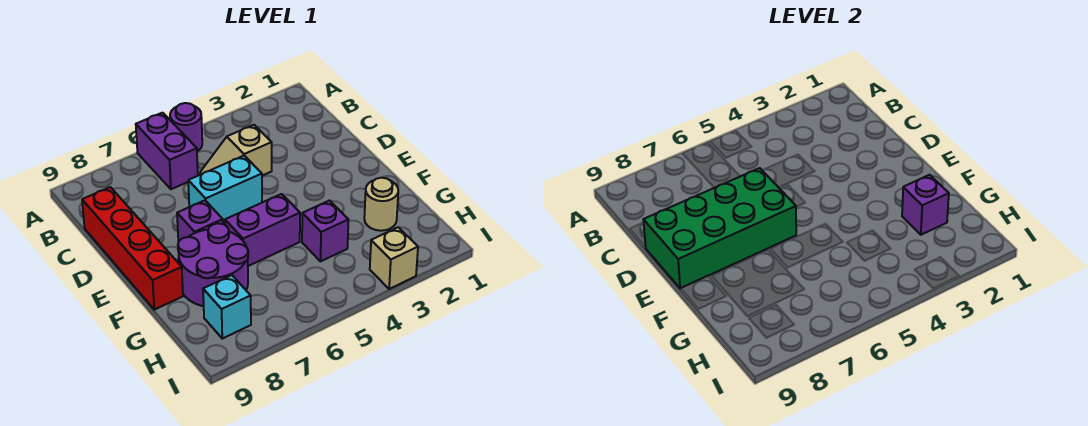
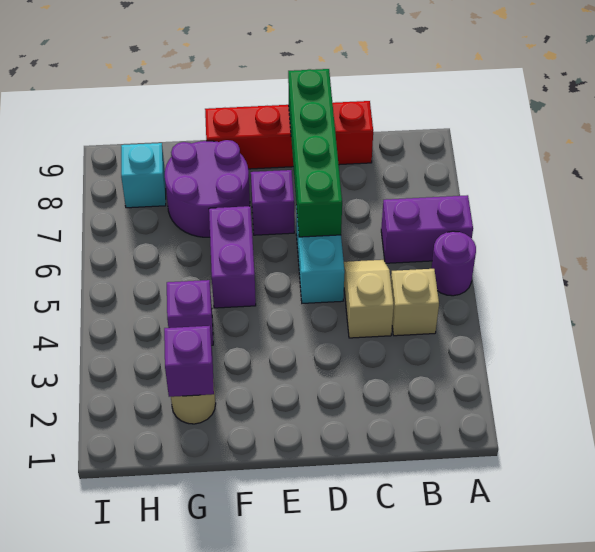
green 2x4 brick [643,168,796,289] -> green 1x4 brick [288,69,342,237]
tan 1x1 brick [370,227,418,289] -> tan 1x1 brick moved to [391,269,439,336]

